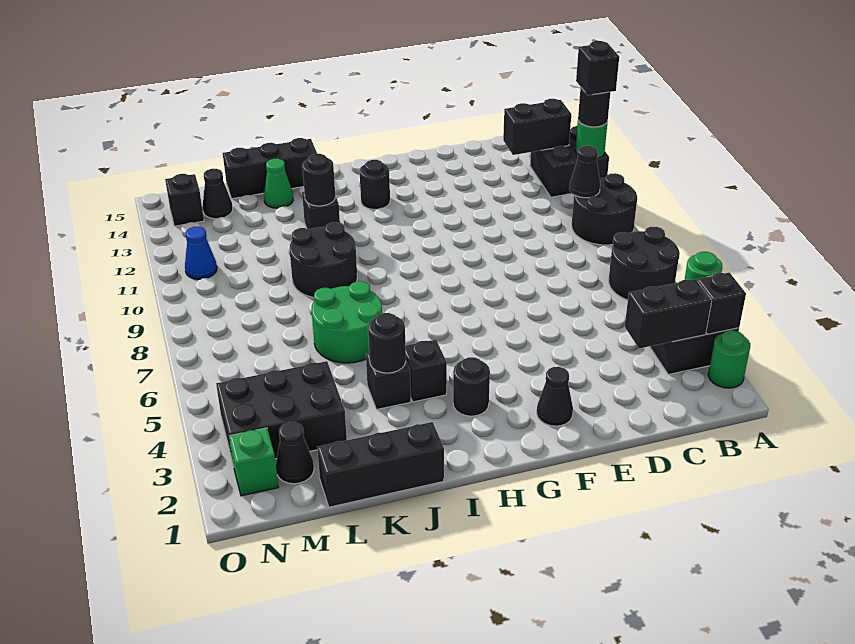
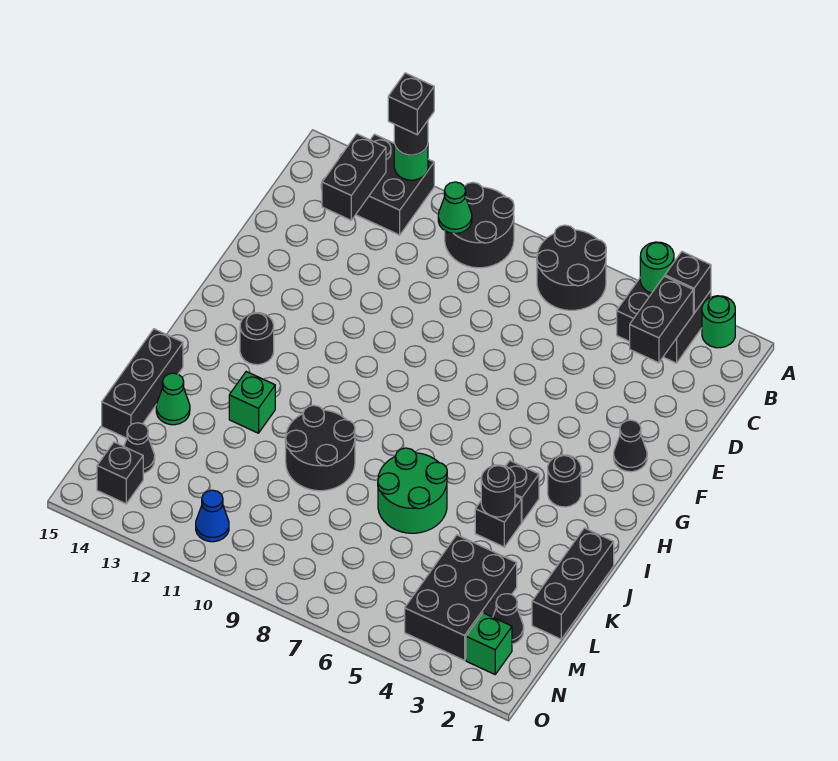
black 1x1 cone [569,146,600,198] -> green 1x1 cone [438,182,472,233]
black 1x1 brick [302,192,340,229] -> green 1x1 brick [229,372,275,433]
black 1x1 round brick [302,154,335,206] -> none

